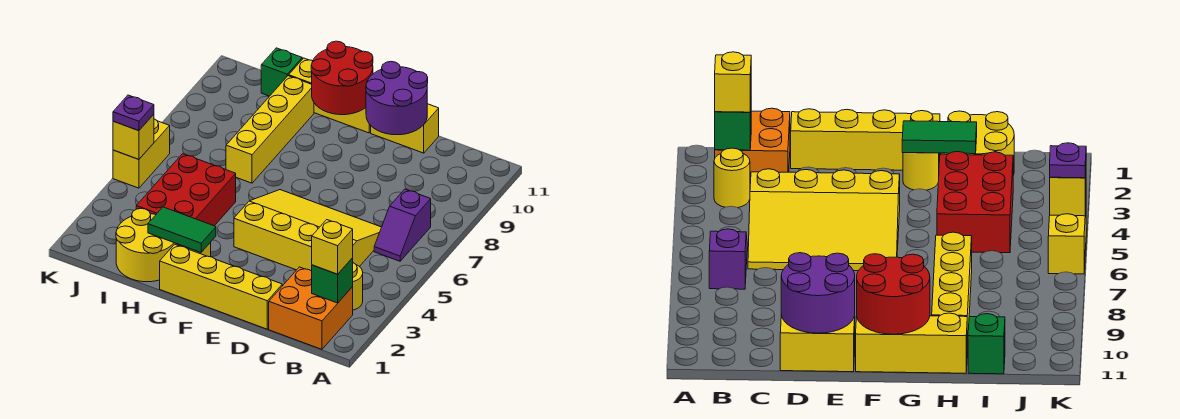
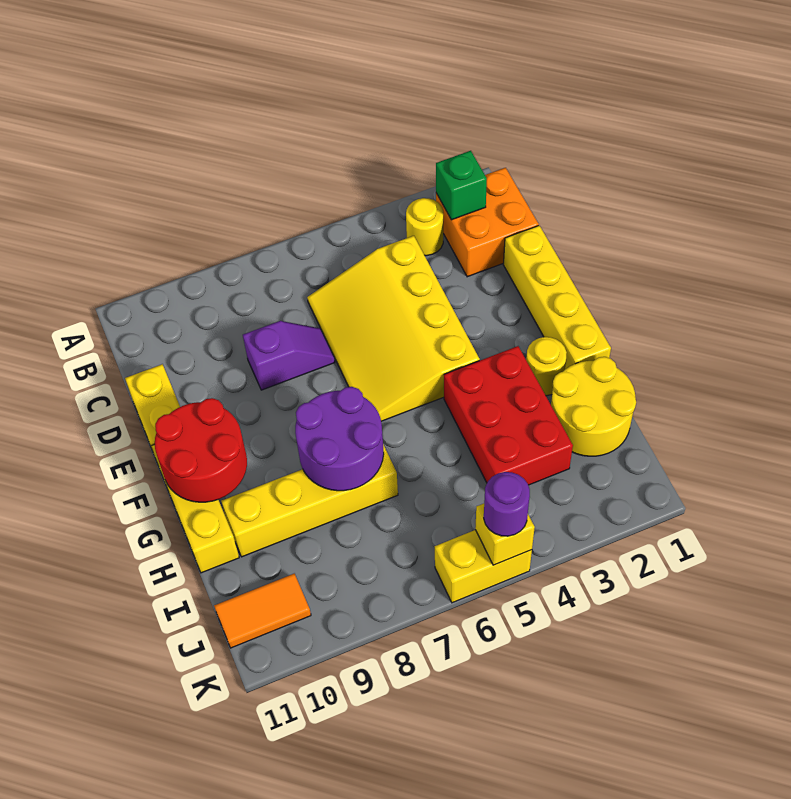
yellow 1x1 brick [312,220,353,274] -> none
purple 1x2 slope [374,189,431,261] -> purple 1x2 slope moved to [243,321,335,390]
purple 2x2 round brick [366,62,428,135] -> purple 2x2 round brick moved to [295,387,384,491]
green 1x2 tile [148,207,216,252] -> none
red 2x3 brick [136,154,236,246] -> red 2x3 brick turned to [444,346,573,485]
green 1x1 brick [261,48,302,96] -> none
none -> orange 1x2 tile [214,574,311,648]
purple 1x1 plate [113,95,154,131] -> purple 1x1 round brick [484,472,530,536]

